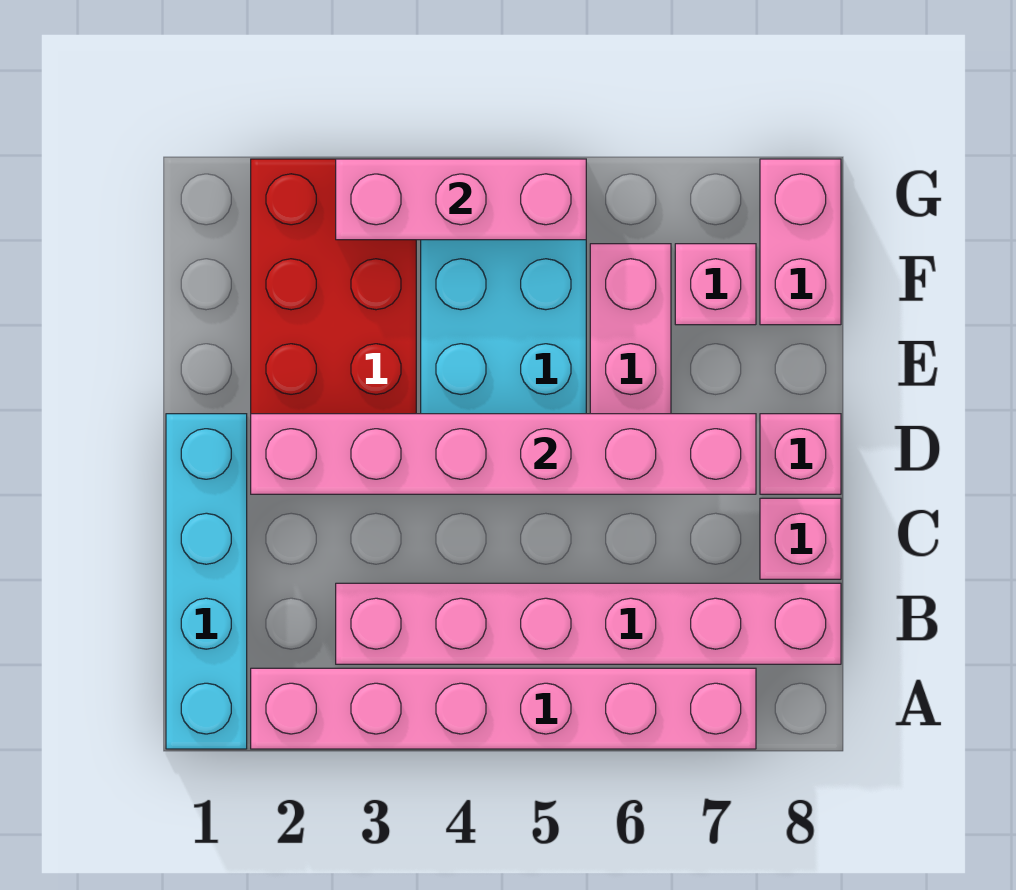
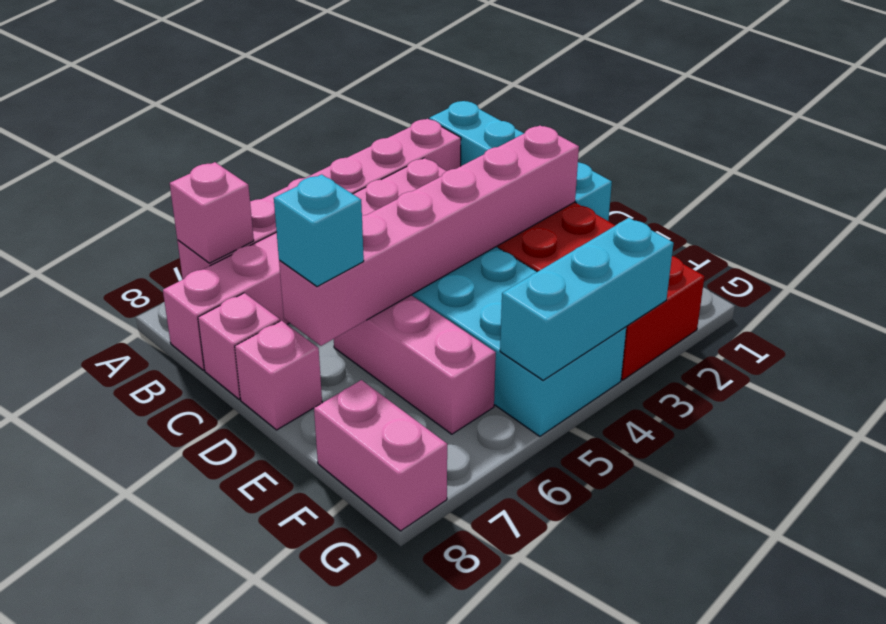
none -> cyan 1x1 brick [274,174,364,287]
pink 1x1 brick [675,244,756,325] -> pink 1x1 brick moved to [170,162,254,263]
pink 1x3 brick [336,159,586,240] -> cyan 1x3 brick [500,218,674,380]

